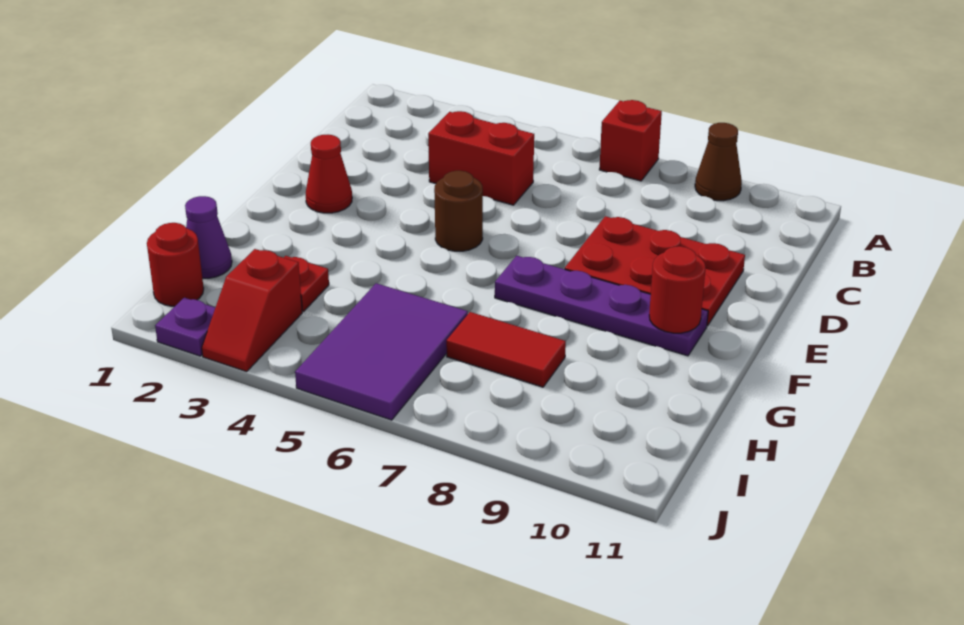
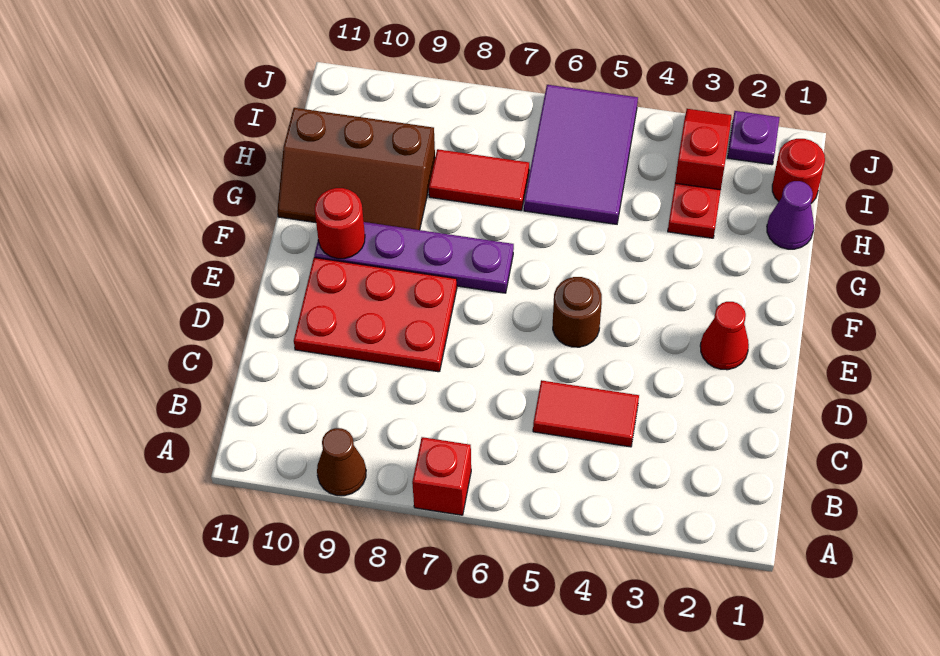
red 1x2 brick [428,111,534,205] -> red 1x2 tile [533,380,639,447]
none -> brown 2x3 slope [277,108,435,230]

